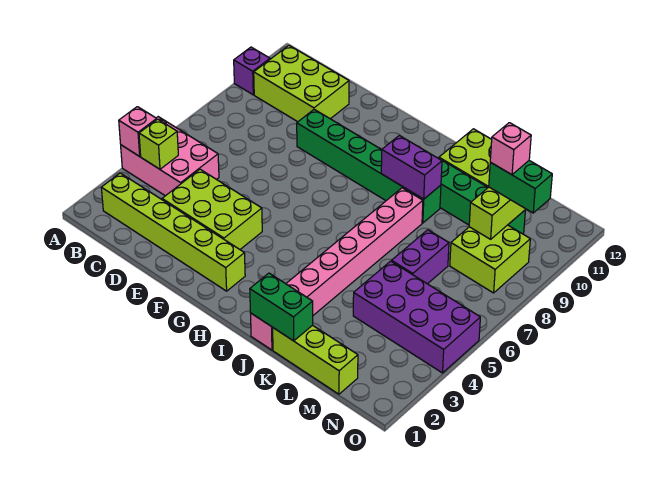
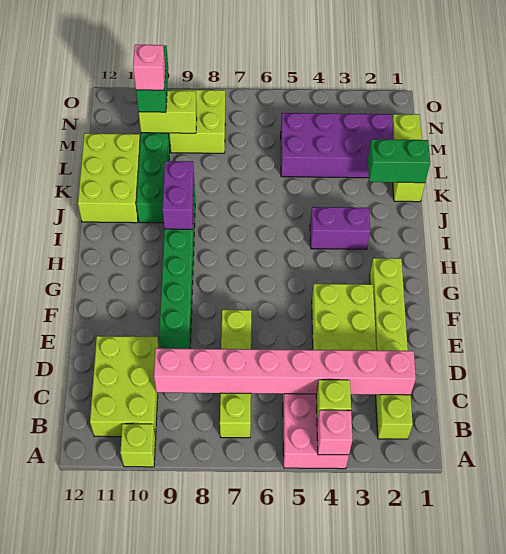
purple 1x1 brick [234,47,270,95] -> lime 1x1 brick [120,424,156,467]
none -> lime 1x4 brick [220,310,251,438]
pink 1x8 brick [251,188,423,350] -> pink 1x8 brick moved to [154,348,416,395]
green 1x2 brick [250,273,313,341] -> green 1x2 brick turned to [368,139,430,183]
purple 2x4 brick [353,261,480,373] -> purple 2x4 brick turned to [281,113,394,178]
purple 1x2 brick [392,230,449,284] -> purple 1x2 brick moved to [310,207,370,249]

